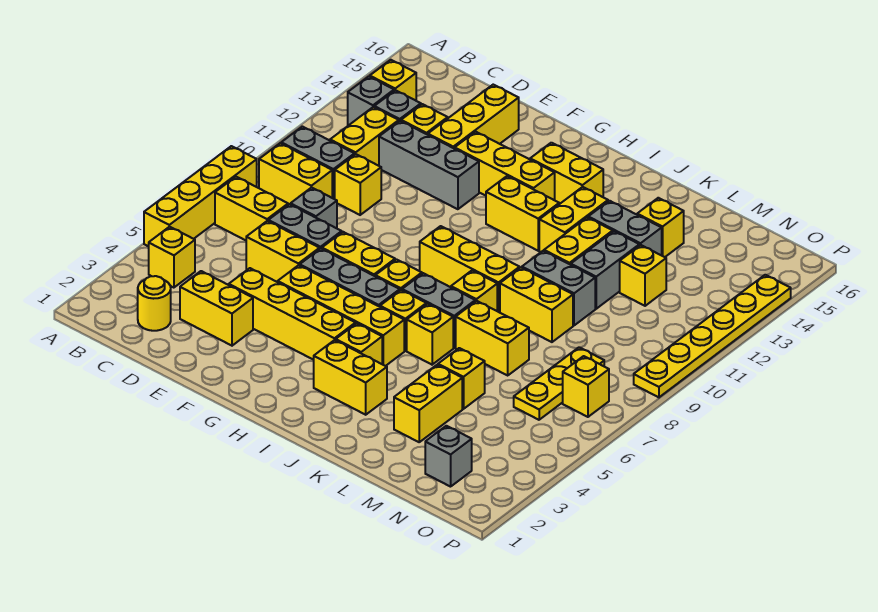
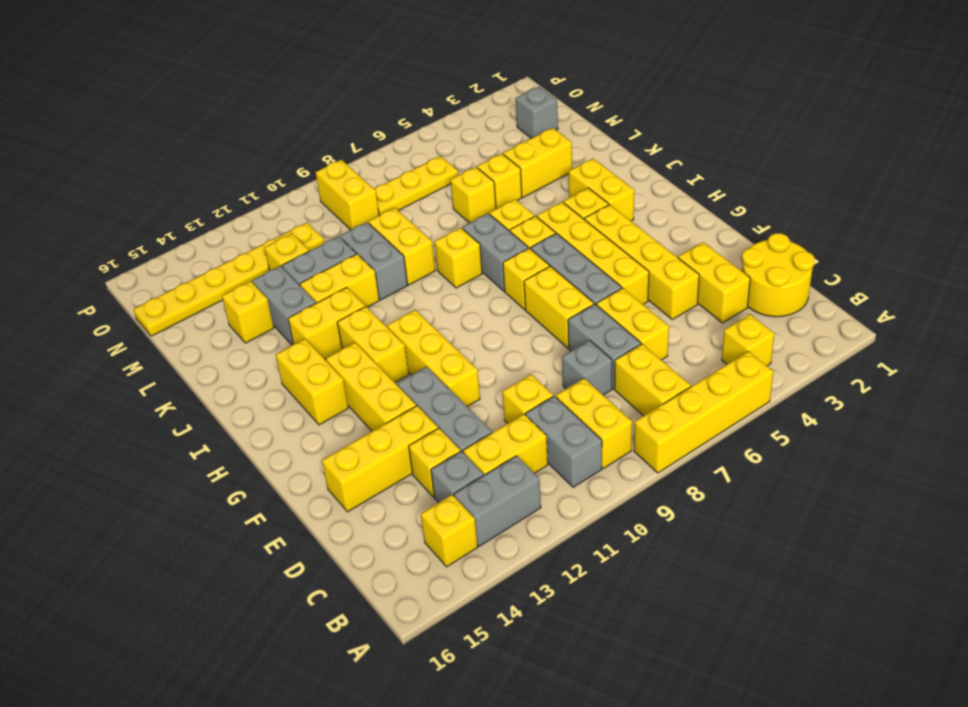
grey 1x1 brick [348,76,394,125] -> grey 1x2 brick [454,456,541,546]
yellow 1x1 round brick [138,276,171,331] -> yellow 2x2 round brick [742,233,814,317]
yellow 1x3 brick [420,226,520,313] -> yellow 1x3 brick moved to [387,310,480,407]
yellow 1x2 brick [456,301,529,375] -> yellow 1x2 brick moved to [315,160,379,230]
yellow 1x1 brick [563,356,609,417] -> yellow 1x1 brick moved to [451,167,496,223]
yellow 1x6 plate [634,275,791,397] -> yellow 1x6 plate moved to [134,223,324,336]

